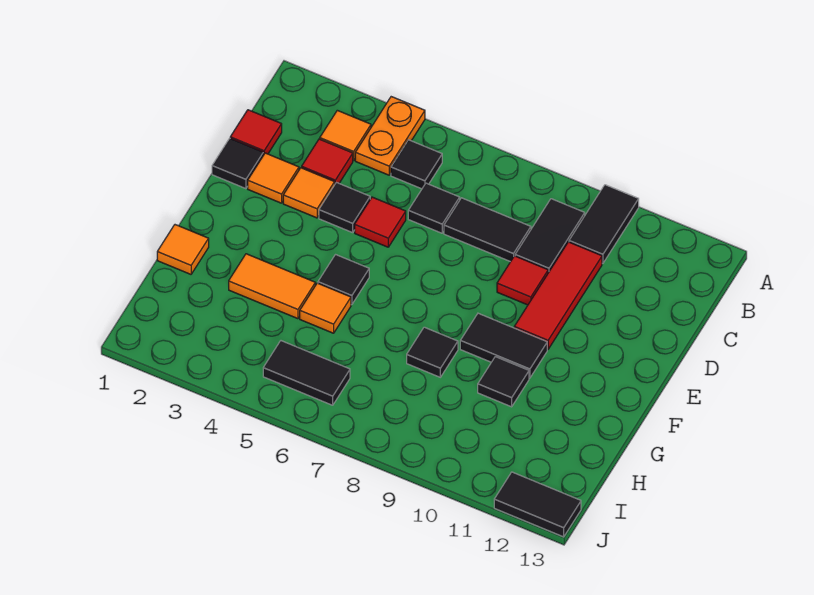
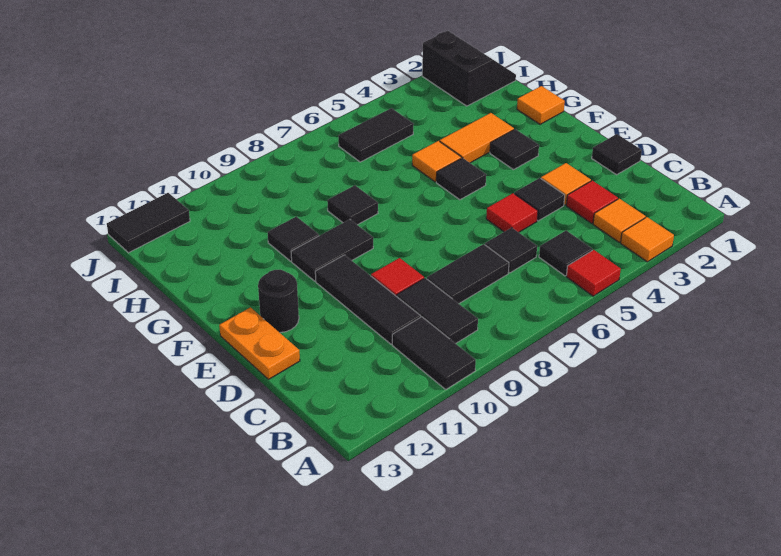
orange 1x2 plate [355,97,425,175] -> orange 1x2 plate moved to [219,307,300,379]
red 1x1 tile [230,110,282,155] -> red 1x1 tile moved to [566,250,621,296]
red 1x3 tile [514,242,602,349] -> black 1x3 tile [315,255,421,344]
orange 1x1 tile [248,153,299,203] -> orange 1x1 tile moved to [621,217,674,262]
none -> black 1x1 round brick [258,270,299,333]
none -> black 1x1 tile [490,129,539,170]
none -> black 2x2 slope [422,31,516,106]

